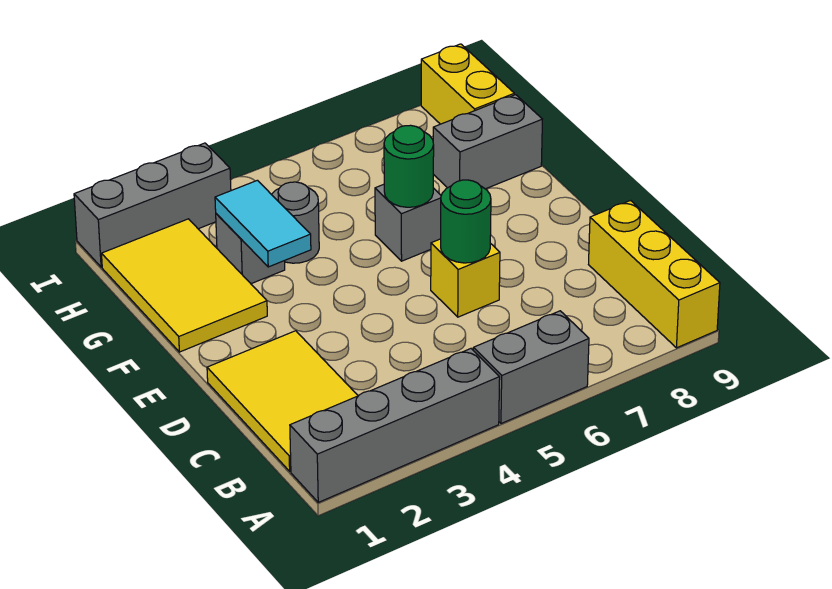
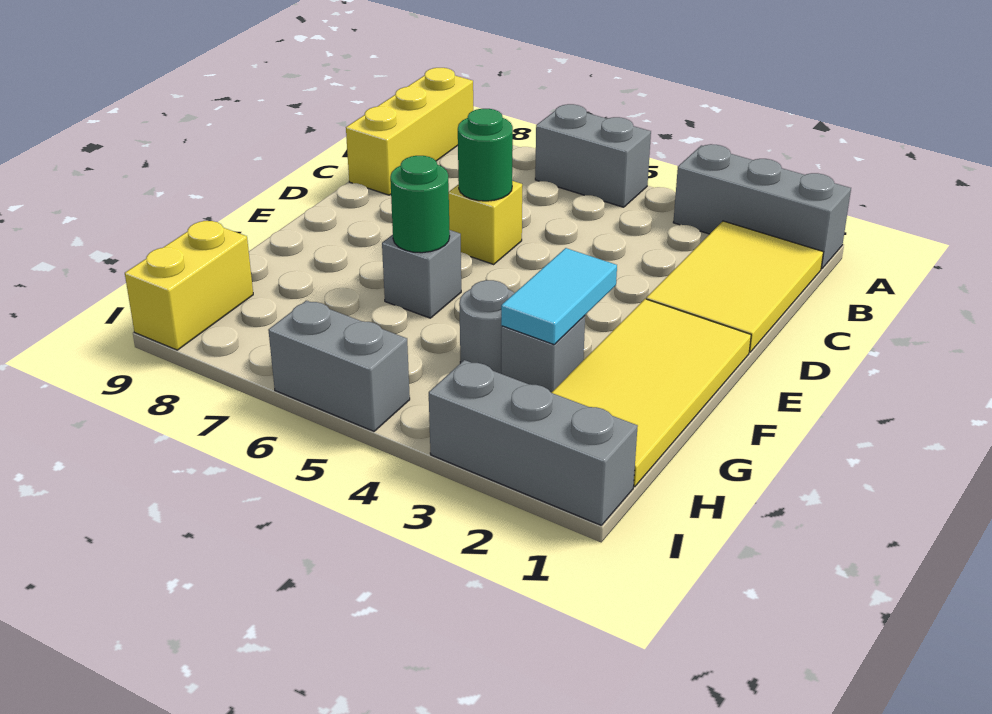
grey 1x4 brick [290,349,500,502] -> grey 1x3 brick [673,144,851,269]
yellow 2x3 tile [102,219,267,352] -> yellow 2x4 tile [552,299,751,487]
grey 1x2 brick [433,95,542,189] -> grey 1x2 brick moved to [268,301,410,431]

